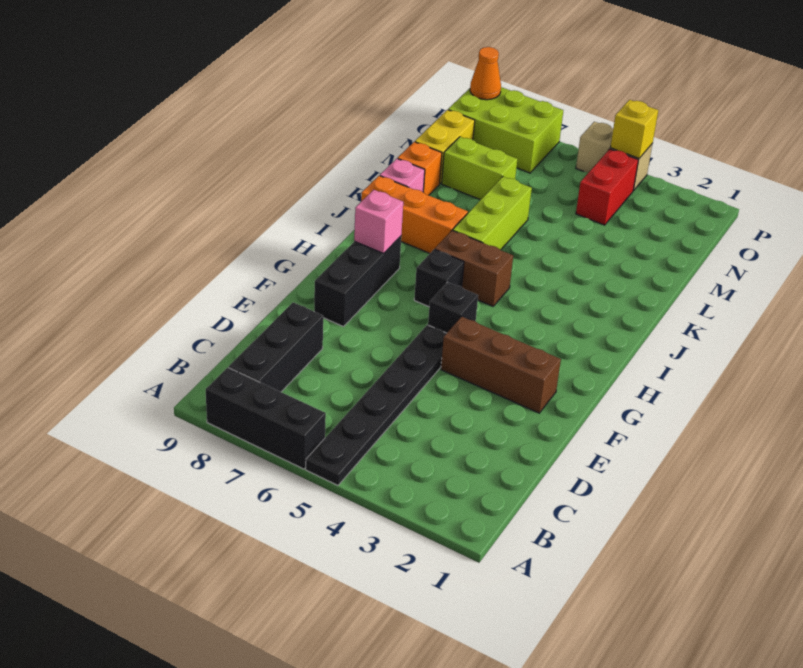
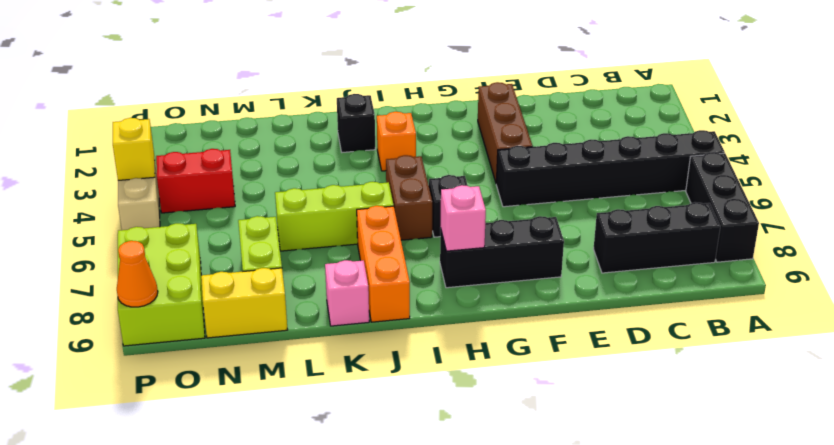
black 1x6 plate [306,325,446,485] -> black 1x6 brick [496,130,725,207]
black 1x1 brick [428,282,478,333] -> black 1x1 brick moved to [337,94,375,152]
orange 1x1 brick [398,142,442,195] -> orange 1x1 brick moved to [377,112,416,171]

